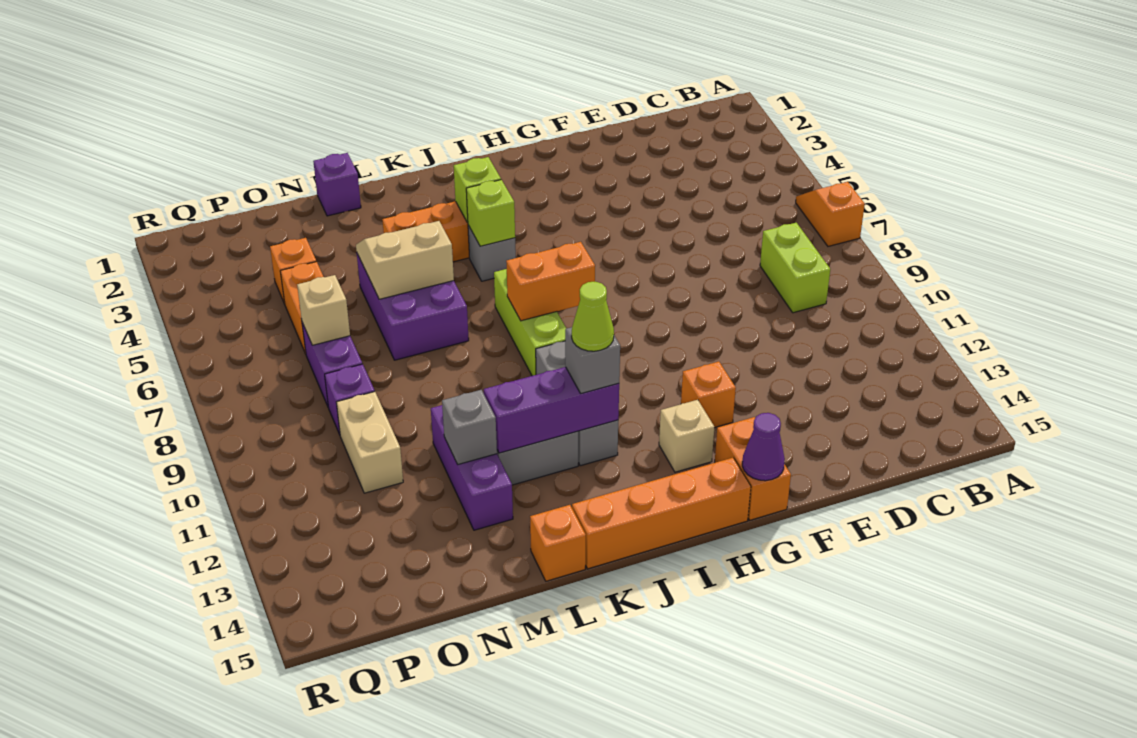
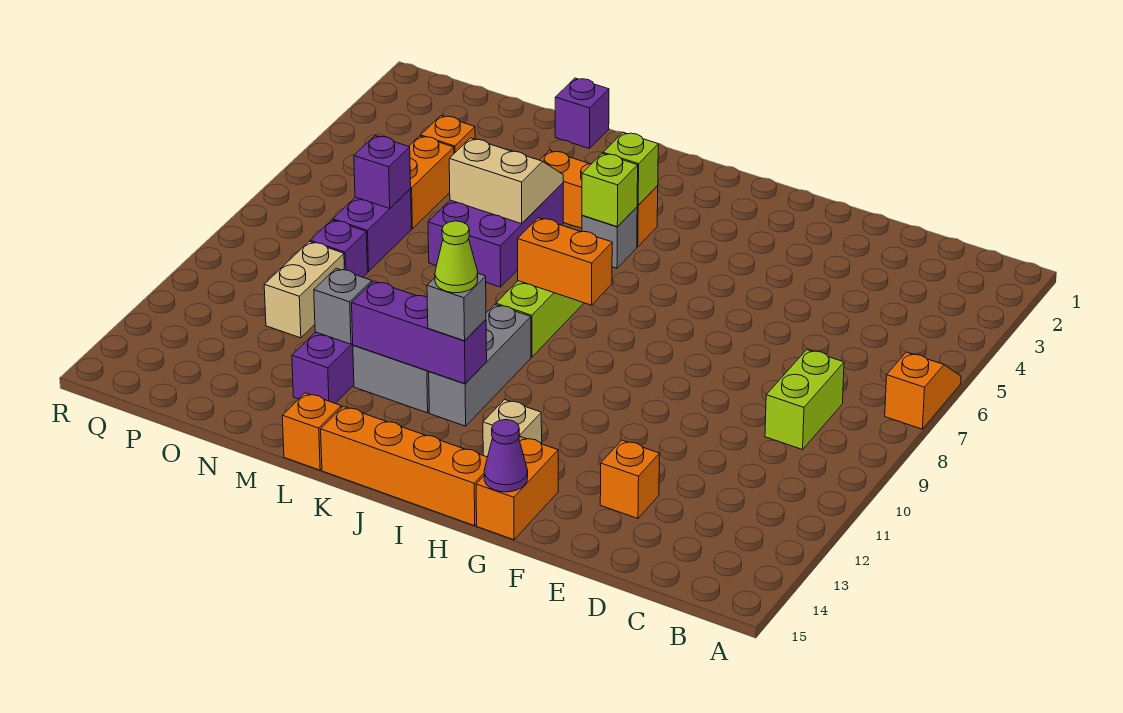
orange 1x1 brick [681,362,736,428] -> orange 1x1 brick moved to [600,440,659,519]
tan 1x1 brick [297,275,350,345] -> purple 1x1 brick [354,136,411,208]

